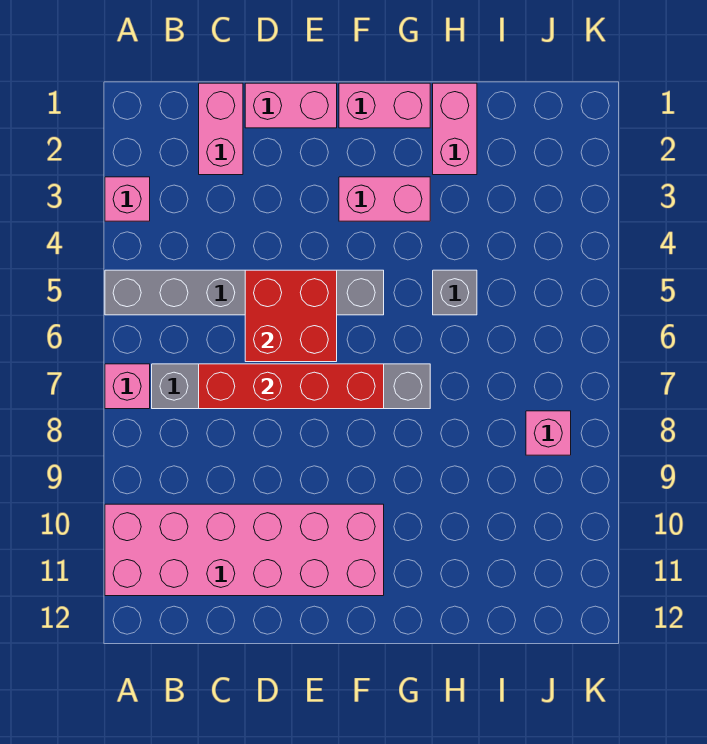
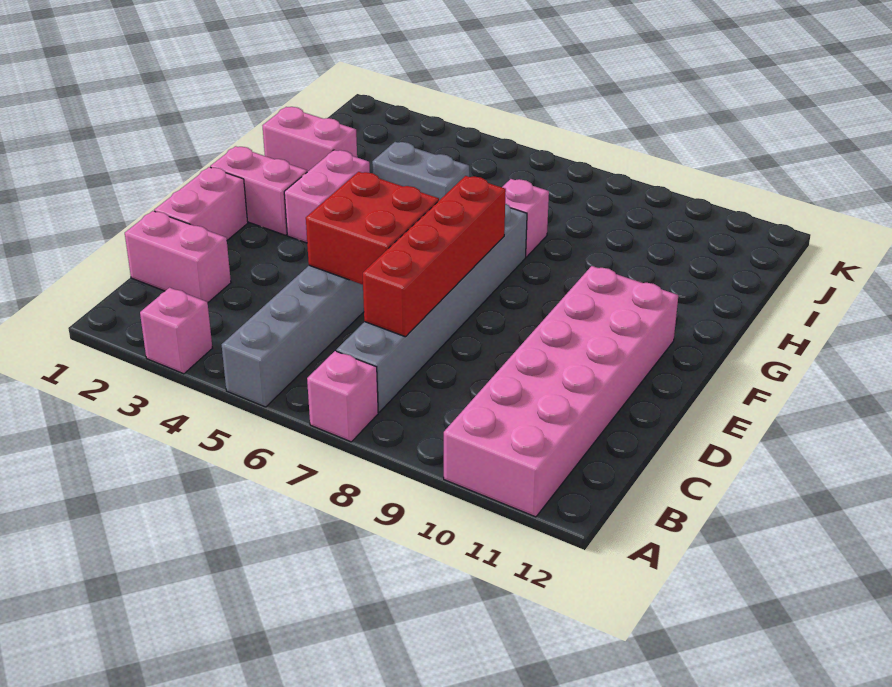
pink 1x2 brick [339,83,430,128] -> pink 1x2 brick turned to [210,146,307,235]
grey 1x1 brick [433,270,477,315] -> grey 1x2 brick [372,142,469,200]
pink 1x1 brick [526,411,571,455] -> pink 1x1 brick moved to [502,179,549,257]

